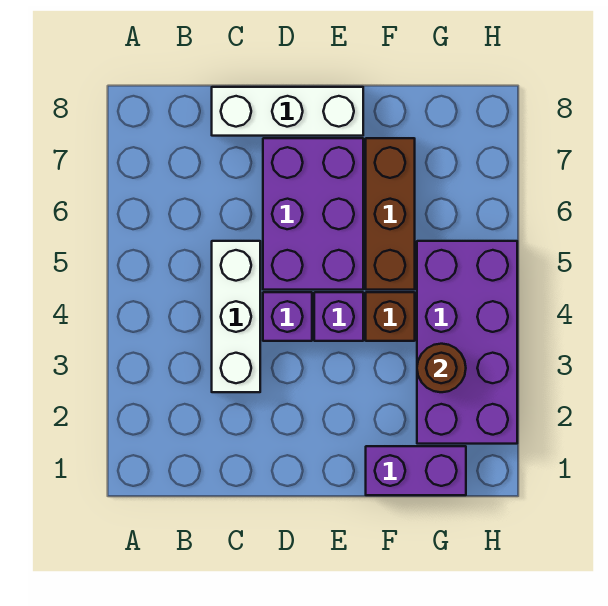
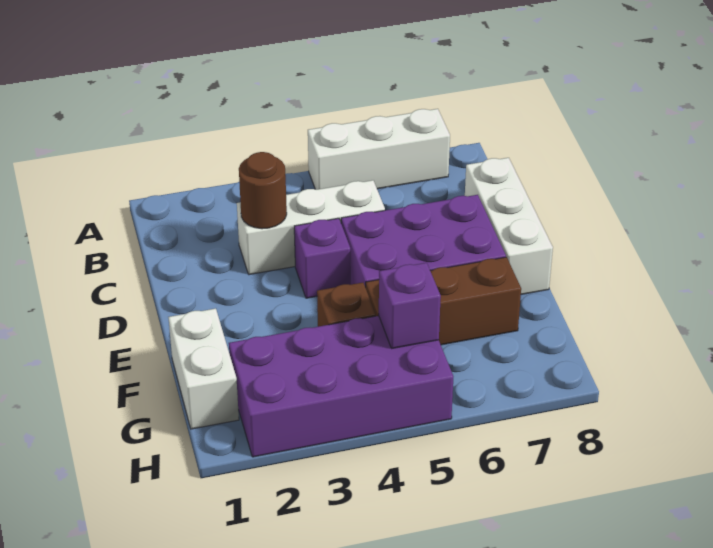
none -> white 1x3 brick [308,109,450,190]
purple 1x1 brick [314,292,363,341] -> purple 1x1 brick moved to [379,263,441,348]
purple 1x2 brick [366,446,466,495] -> white 1x2 brick [168,308,239,429]
brown 1x1 round brick [417,344,466,392] -> brown 1x1 round brick moved to [239,152,287,229]

